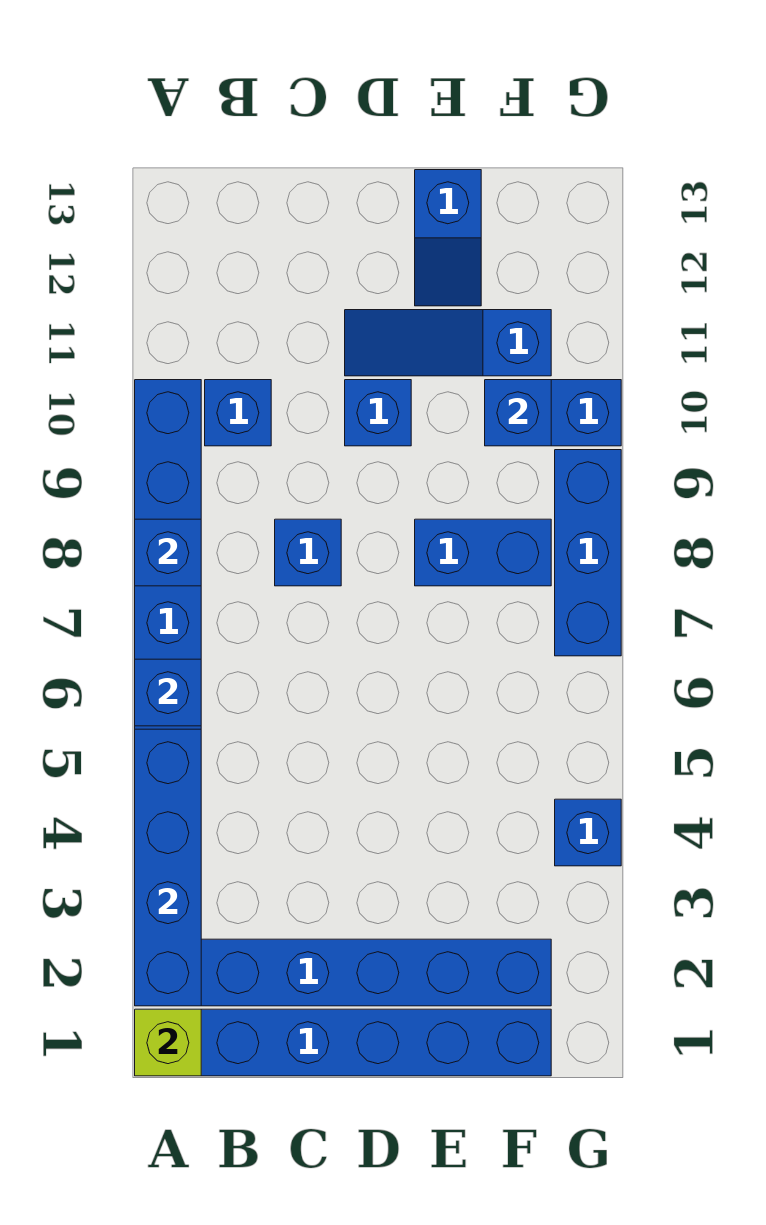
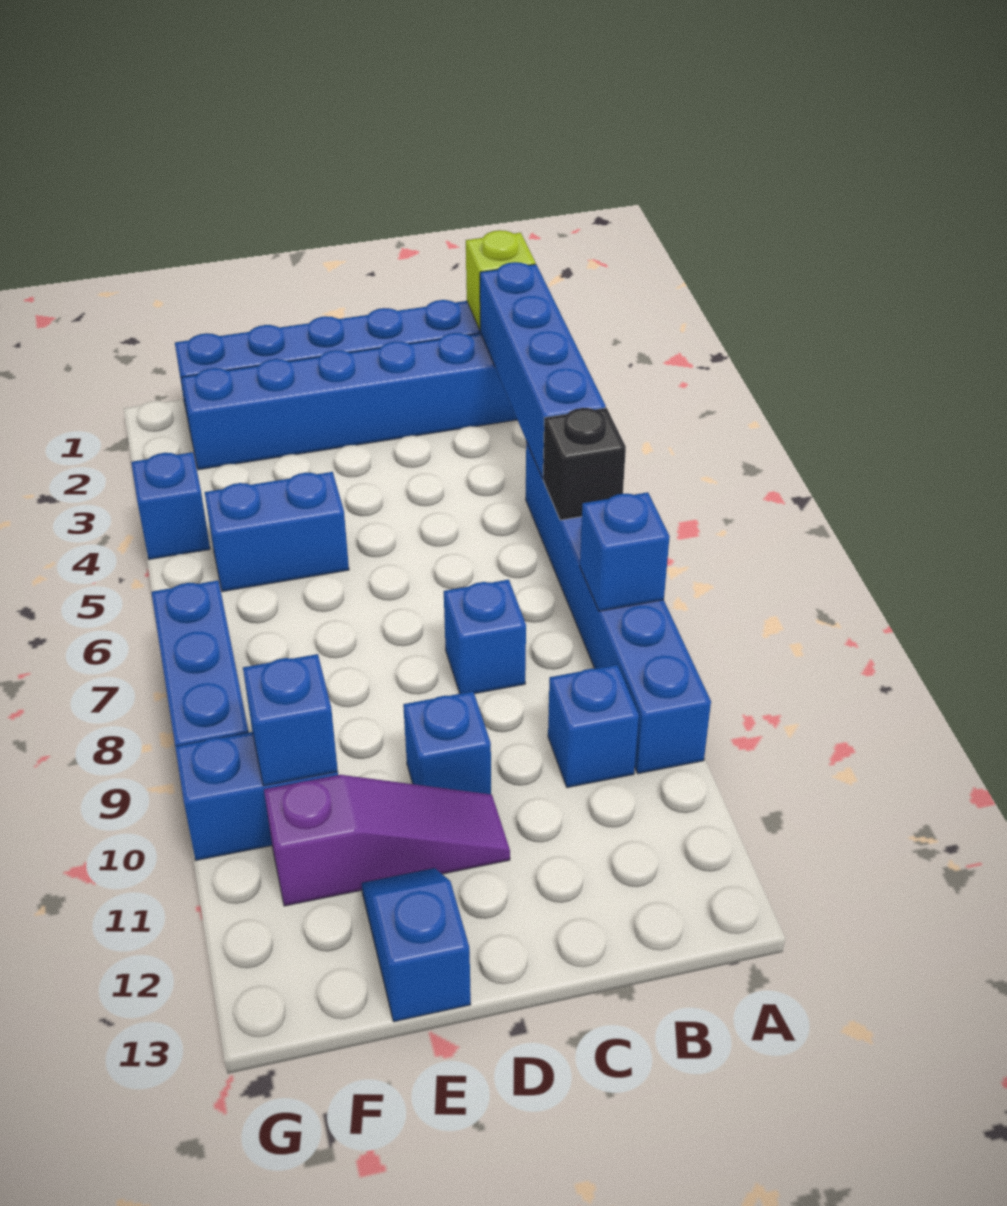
blue 1x1 brick [135,659,201,726] -> black 1x1 brick [543,408,626,520]
blue 1x3 slope [345,310,551,376] -> purple 1x3 slope [264,775,510,906]
blue 1x2 brick [415,519,551,586] -> blue 1x2 brick moved to [205,472,349,592]

